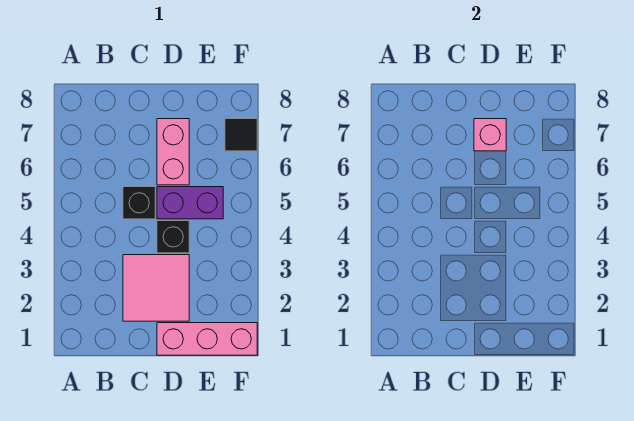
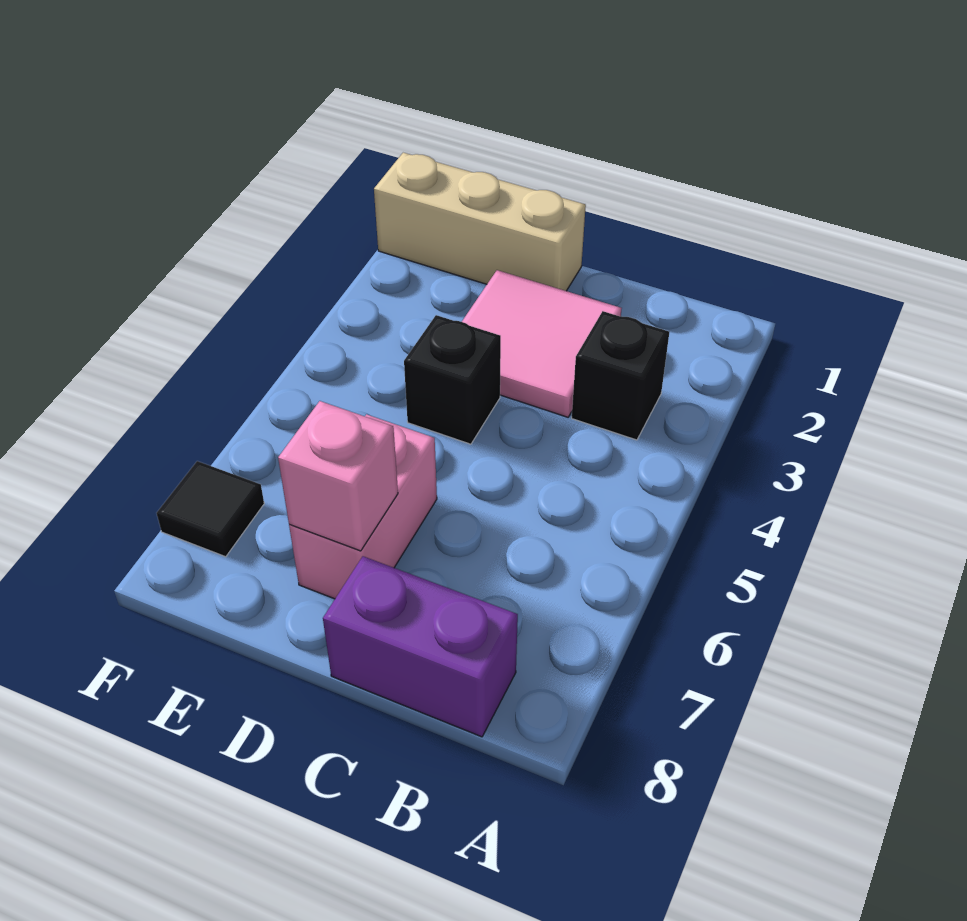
black 1x1 brick [123,187,155,219] -> black 1x1 brick moved to [572,311,669,440]
pink 1x3 brick [157,323,257,355] -> tan 1x3 brick [374,153,586,291]
purple 1x2 brick [157,187,223,219] -> purple 1x2 brick moved to [323,556,518,737]

